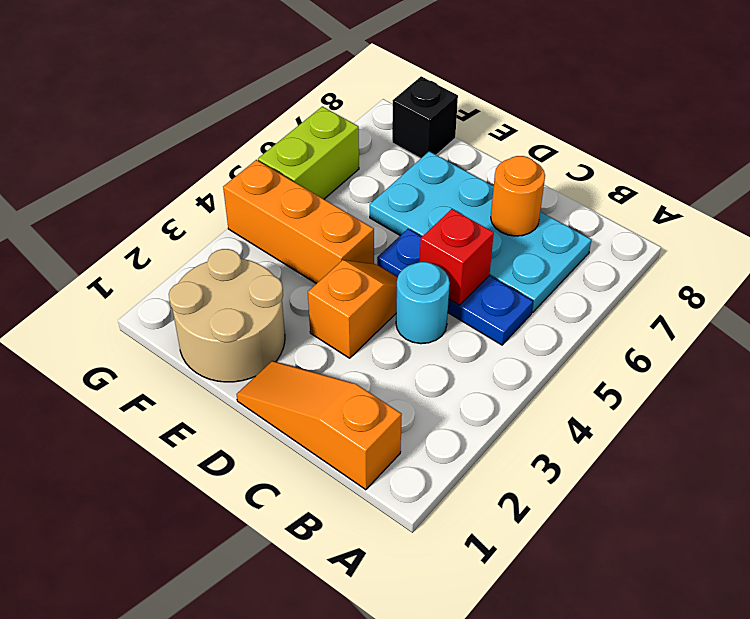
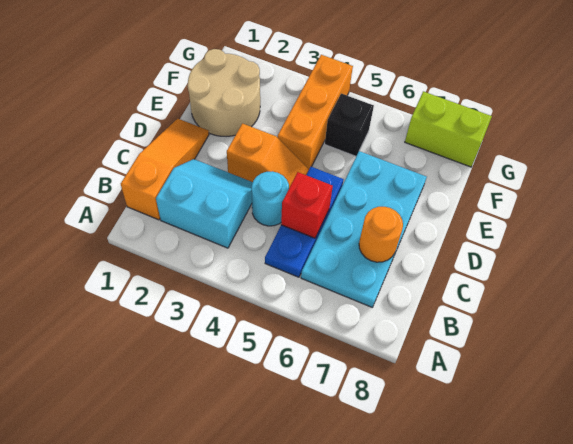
none -> cyan 2x2 slope [156,159,253,248]
black 1x1 brick [392,76,458,158] -> black 1x1 brick moved to [325,94,374,156]
lime 1x2 brick [258,106,359,199] -> lime 1x2 brick moved to [405,91,492,167]

